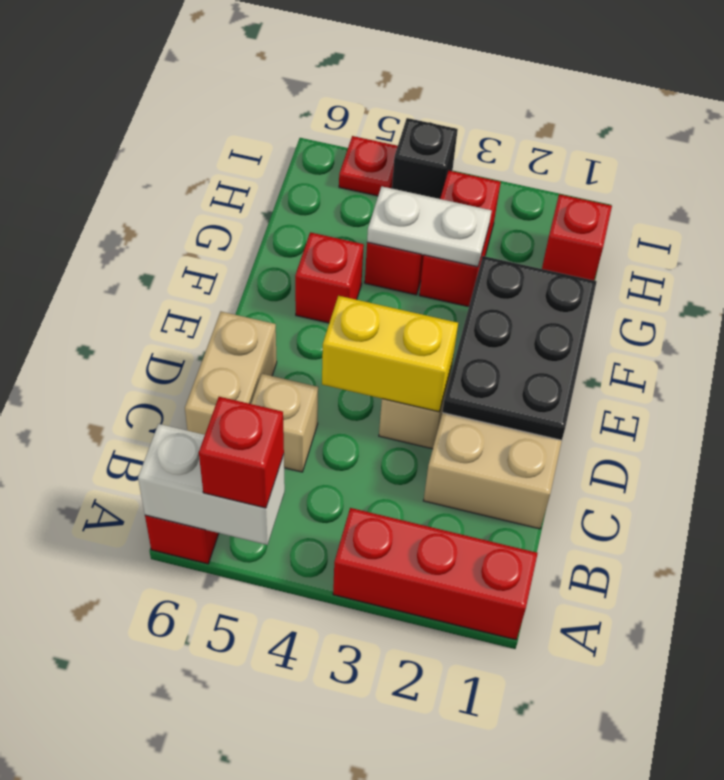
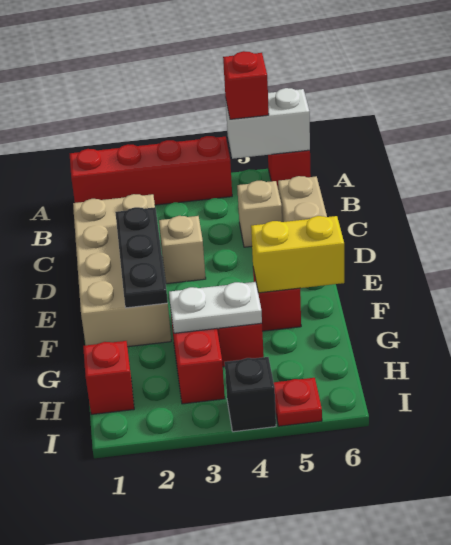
red 1x3 brick [333,508,538,640] -> red 1x4 brick [70,136,232,205]
black 2x3 plate [442,256,597,440] -> black 1x3 plate [115,207,168,308]
yellow 1x2 brick [322,296,458,412] -> yellow 1x2 brick moved to [251,216,344,293]

